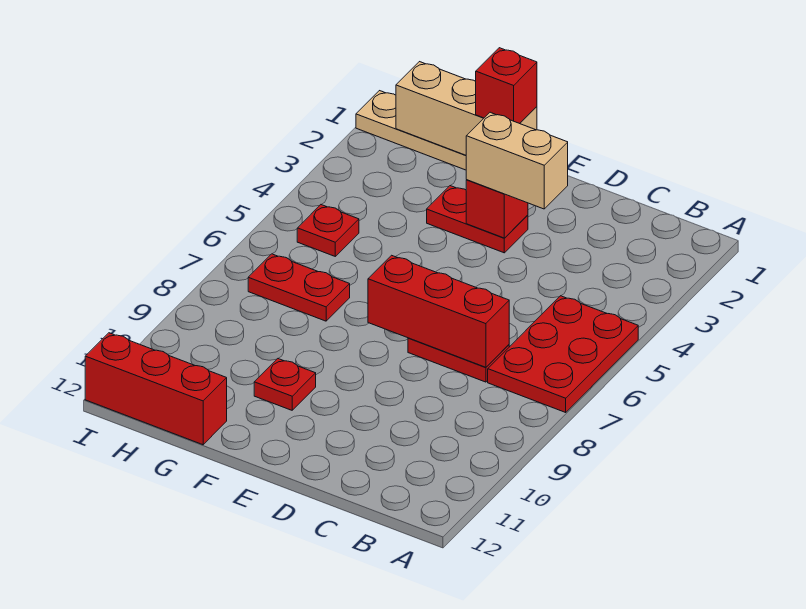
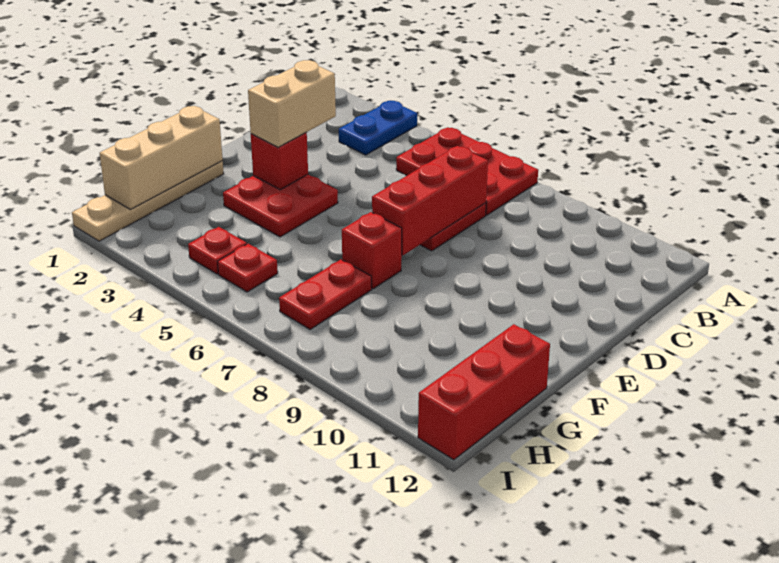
none -> blue 1x2 plate [339,101,417,155]
red 1x2 plate [427,186,528,253] -> red 2x2 plate [223,175,338,237]
red 1x1 brick [476,48,537,124] -> red 1x1 brick moved to [342,212,402,289]
red 1x1 plate [254,359,316,410] -> red 1x1 plate moved to [188,227,247,274]

